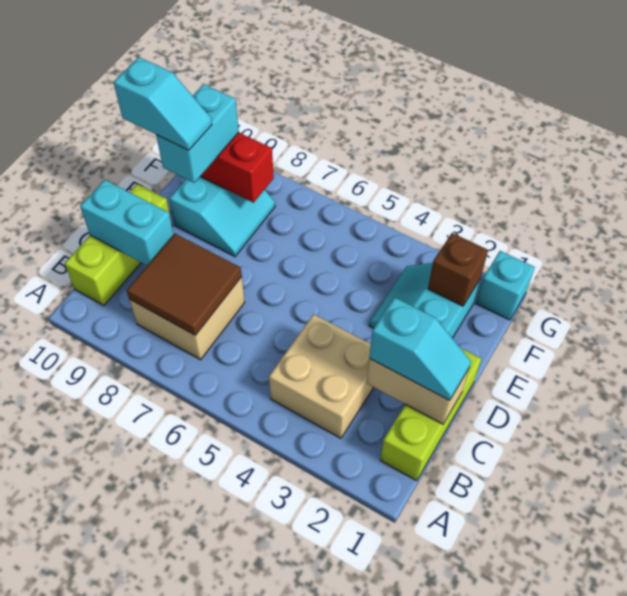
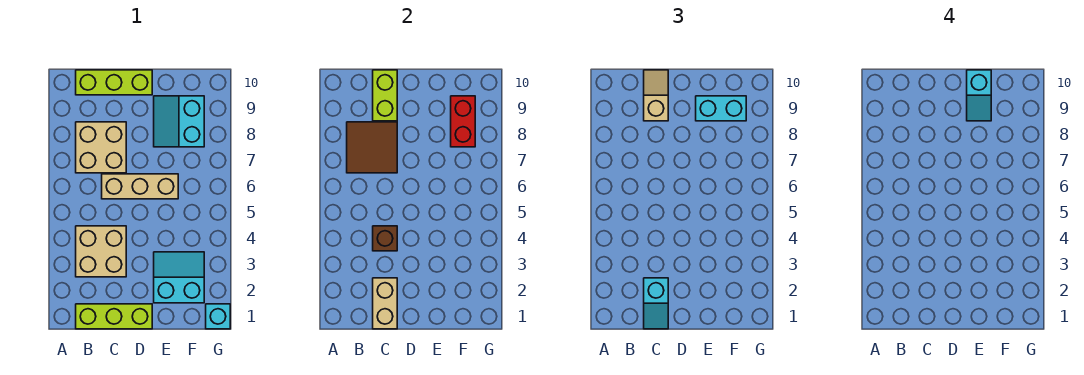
none -> tan 1x3 brick [102,174,178,199]
cyan 1x2 brick [80,180,174,265] -> lime 1x2 brick [373,70,397,121]
none -> tan 1x2 slope [644,70,668,121]
cyan 2x2 slope [169,177,275,257] -> cyan 2x2 slope turned to [154,96,204,147]
brown 1x1 brick [428,233,488,306] -> brown 1x1 brick moved to [373,226,397,251]

